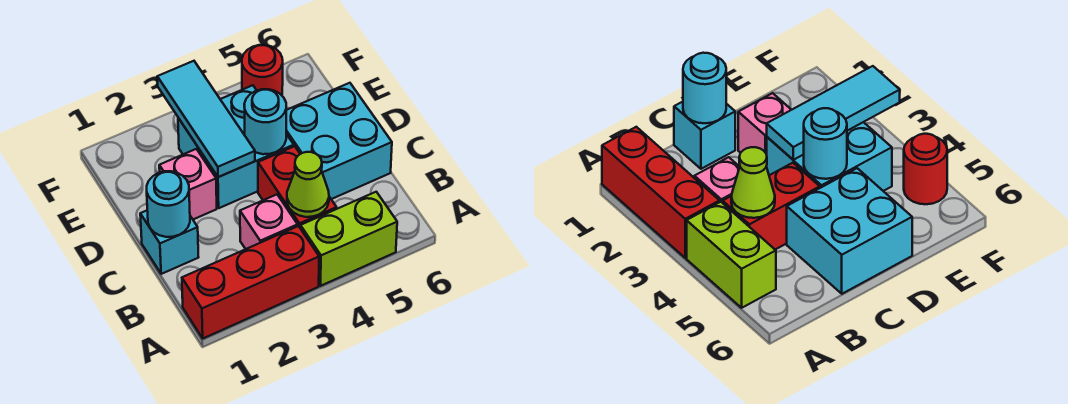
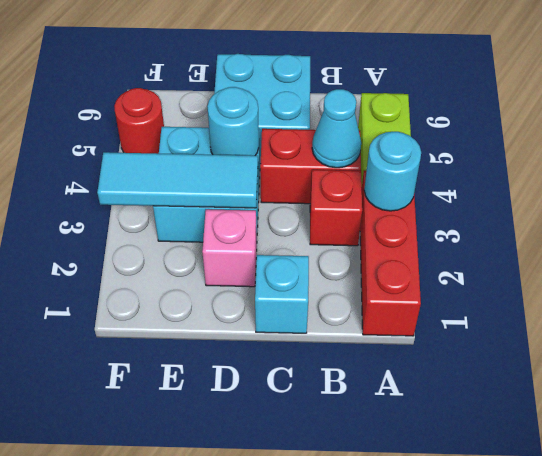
pink 1x1 brick [240,195,298,249] -> red 1x1 brick [310,170,362,246]
lime 1x1 cone [287,152,329,217] -> cyan 1x1 cone [312,89,361,168]
cyan 1x1 round brick [147,171,190,237] -> cyan 1x1 round brick moved to [364,132,421,211]

